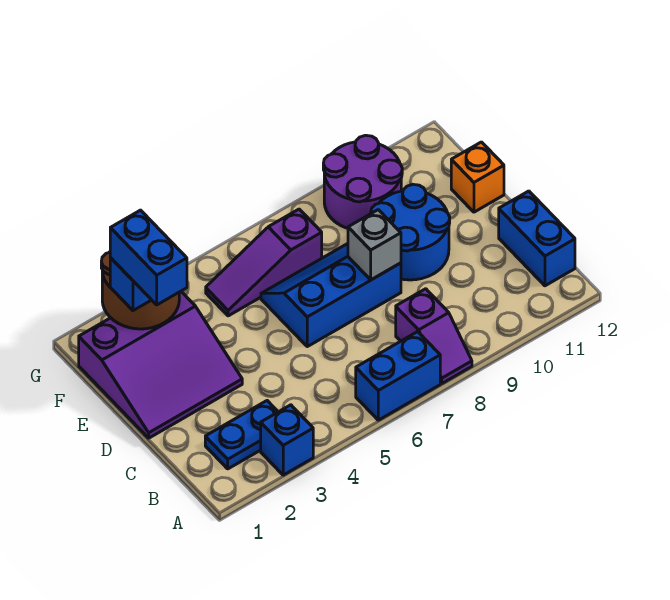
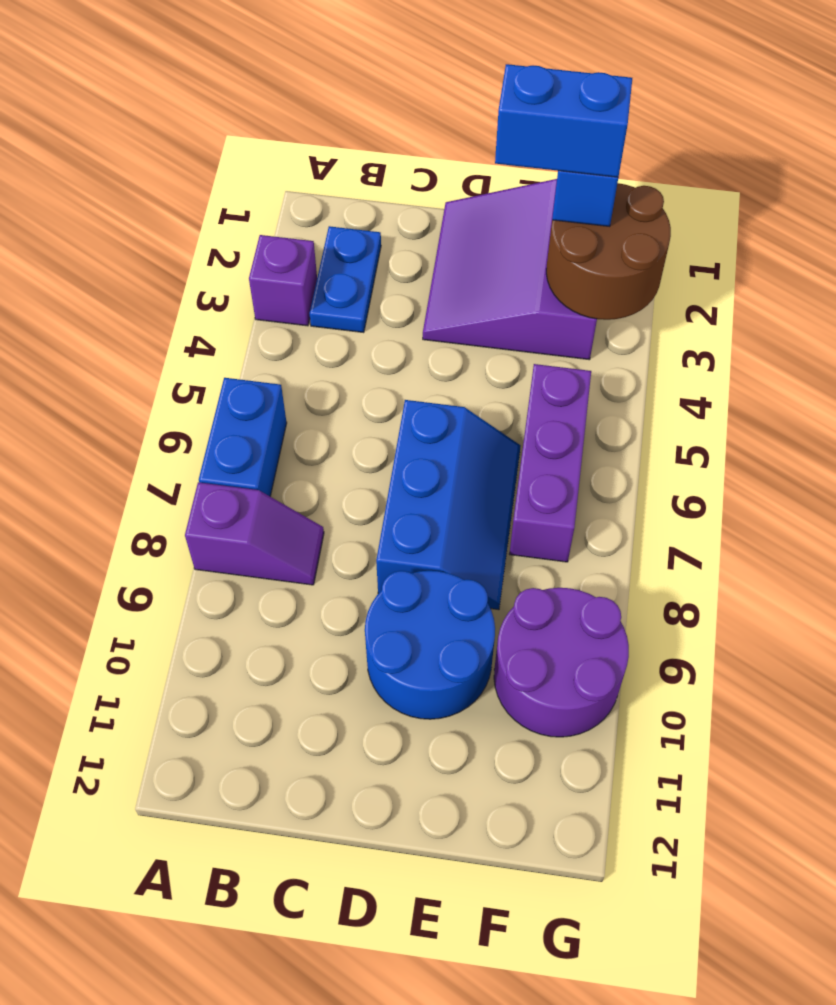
blue 1x1 brick [261,405,313,475] -> purple 1x1 brick [249,235,317,326]
purple 1x2 slope [396,289,472,383] -> purple 1x2 slope turned to [185,482,324,585]
blue 1x2 brick [499,191,575,286] -> none
grey 1x1 brick [348,210,401,280] -> none
orange 1x1 brick [451,142,504,212] -> none
purple 1x3 slope [206,209,322,316] -> purple 1x3 brick [510,364,591,562]

